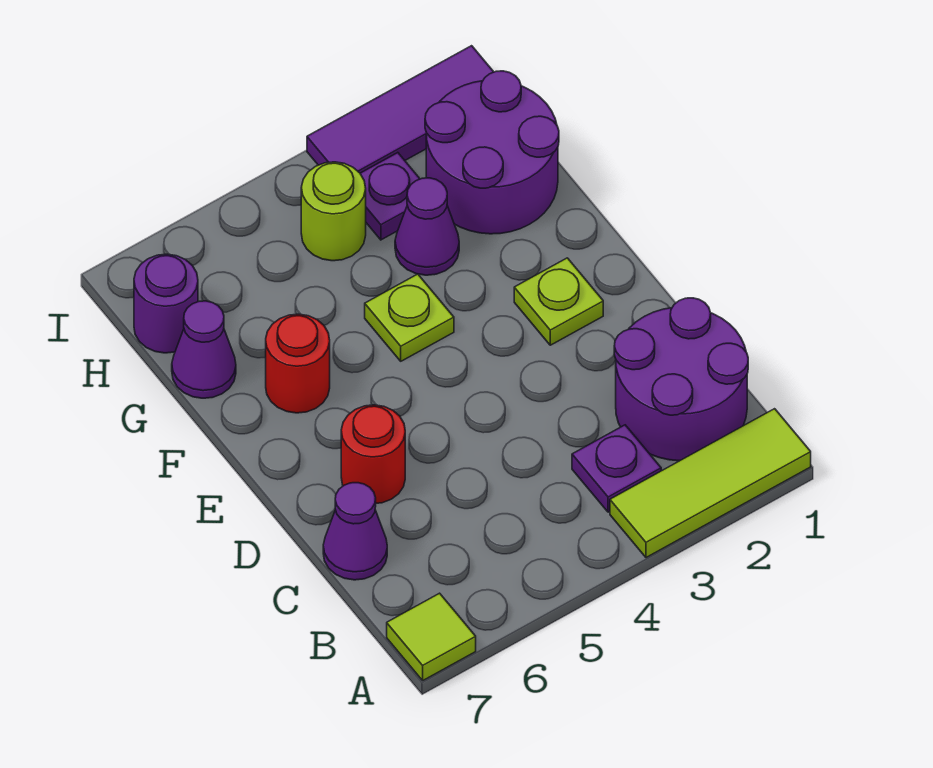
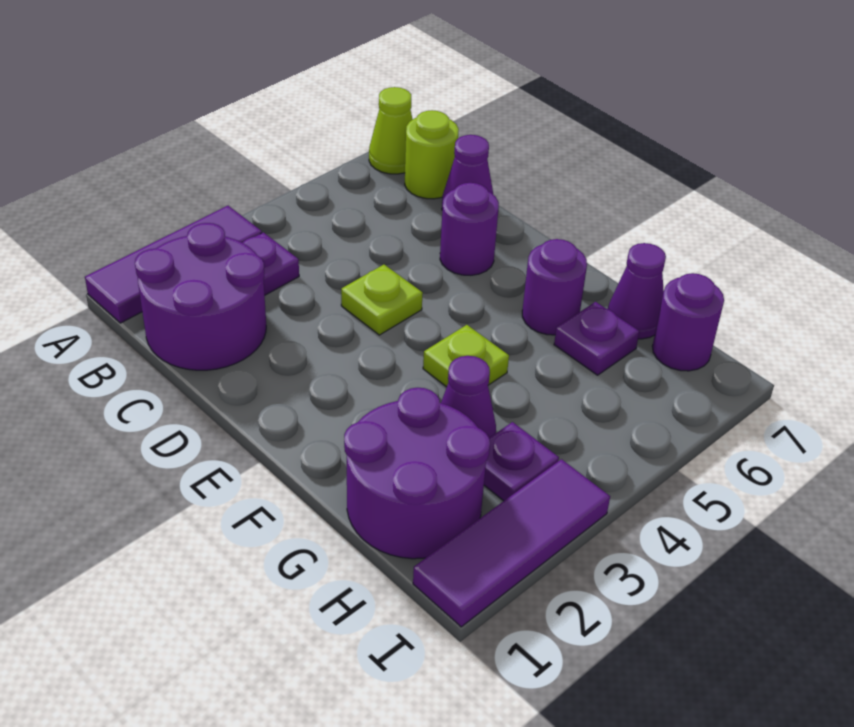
lime 1x3 tile [610,409,811,558] -> purple 1x3 tile [85,206,262,323]
lime 1x1 tile [387,593,476,680] -> lime 1x1 cone [369,87,413,174]
red 1x1 round brick [341,405,405,503] -> purple 1x1 round brick [440,183,499,275]
lime 1x1 plate [514,258,603,345] -> lime 1x1 plate moved to [341,265,423,335]
red 1x1 round brick [266,314,330,413] -> purple 1x1 round brick [522,239,587,335]
none -> purple 1x1 plate [554,302,639,375]
lime 1x1 round brick [301,162,366,261] -> lime 1x1 round brick moved to [405,110,459,199]

